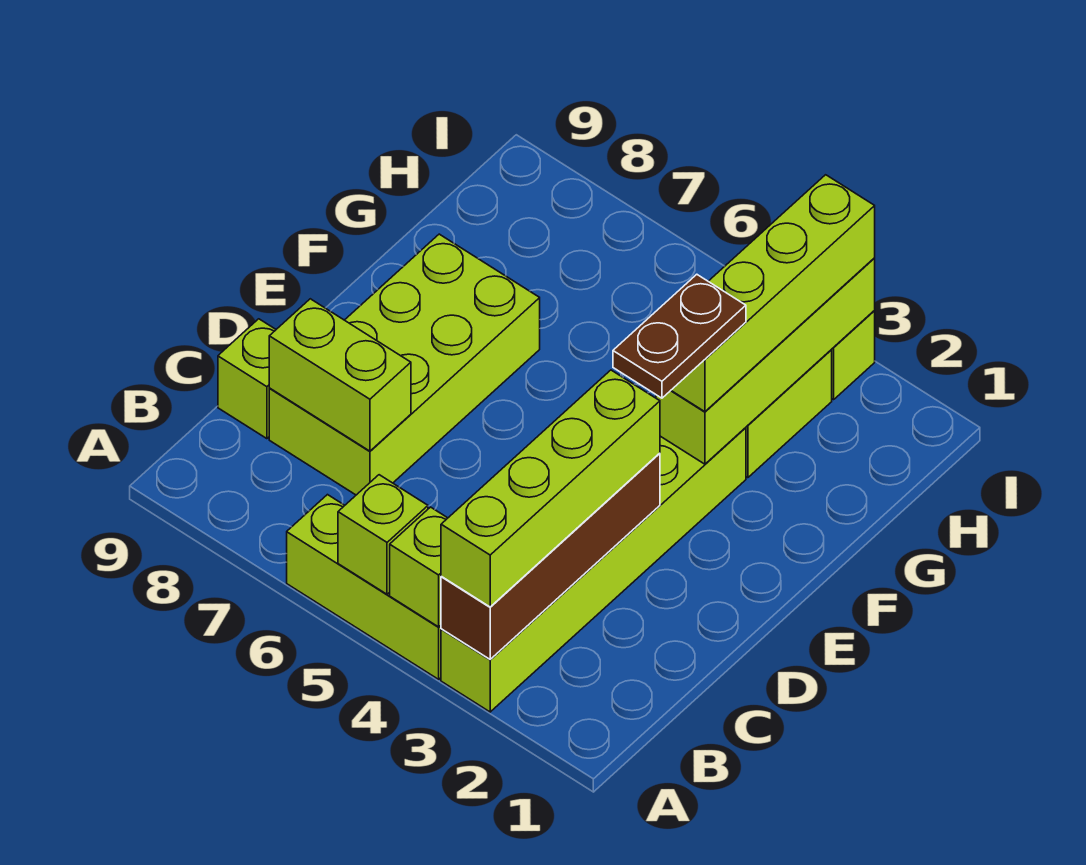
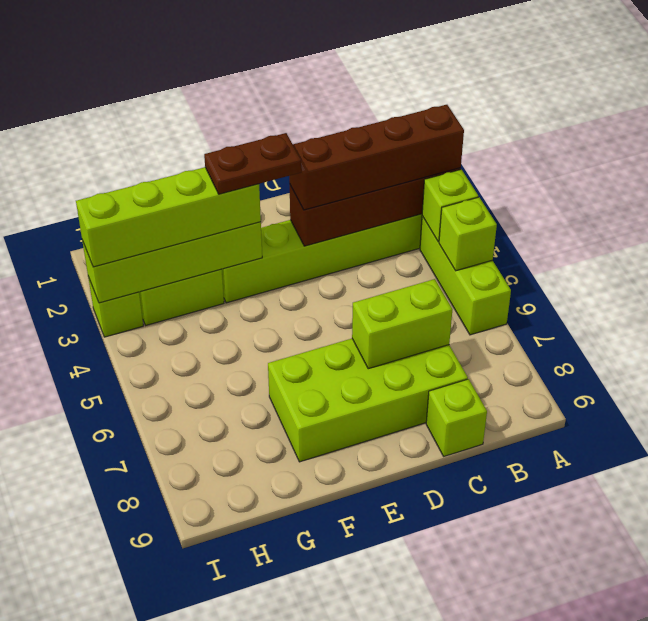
lime 1x4 brick [441,370,660,607] -> brown 1x4 brick [289,105,464,210]
lime 1x2 brick [269,299,411,451] -> lime 1x2 brick turned to [352,279,452,369]

